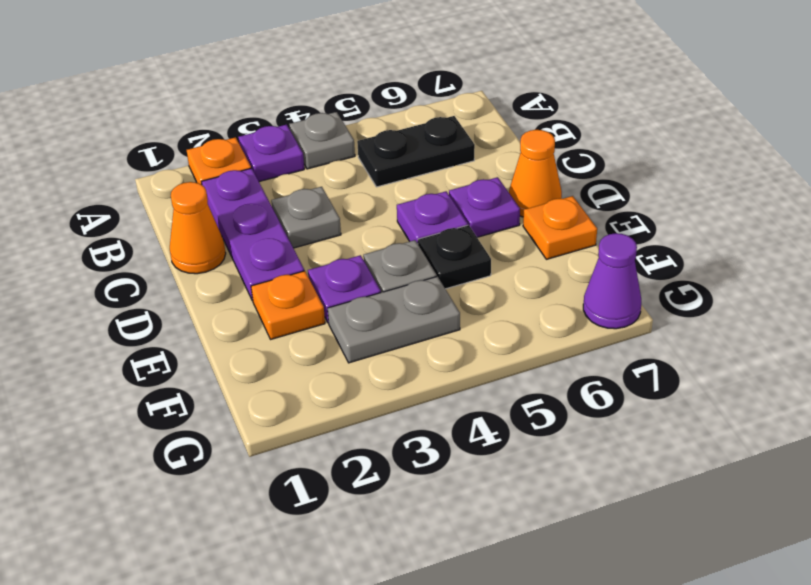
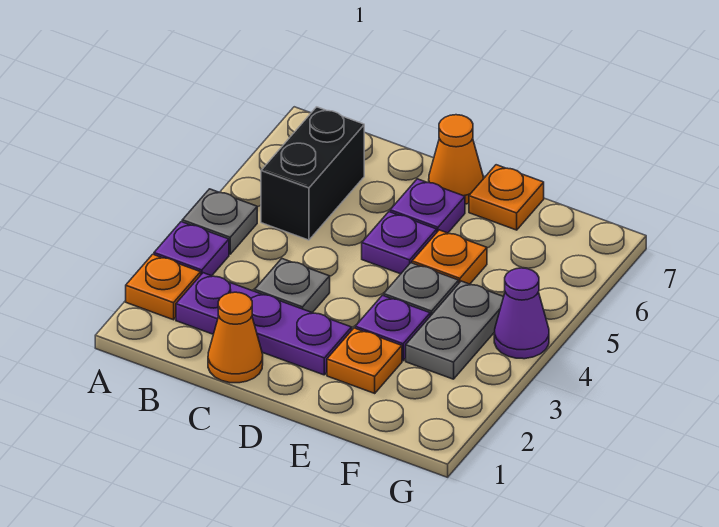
black 1x2 plate [357,116,475,187] -> black 1x2 brick [261,107,364,240]
black 1x1 plate [418,225,491,289] -> orange 1x1 plate [412,230,487,284]
purple 1x1 cone [583,233,641,329] -> purple 1x1 cone moved to [494,268,549,359]

